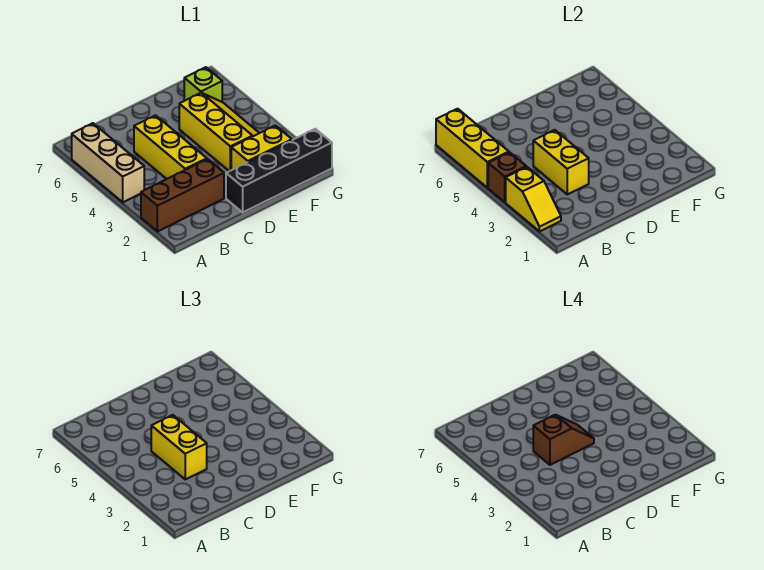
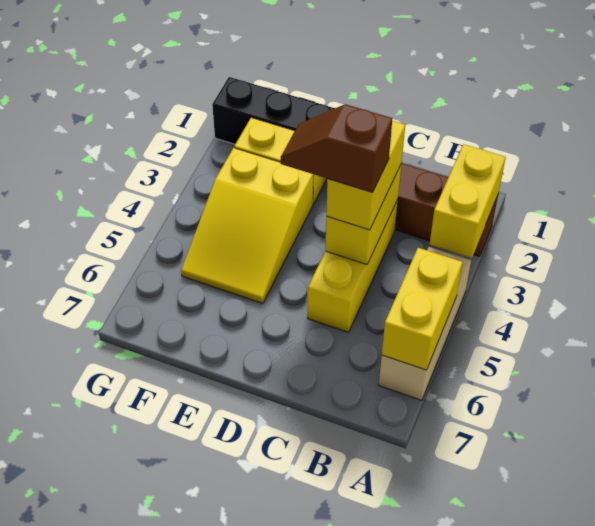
yellow 1x2 slope [506,167,561,232] -> yellow 1x2 brick [430,144,506,258]
brown 1x1 brick [488,152,526,202] -> none
yellow 1x3 brick [436,109,509,188] -> yellow 1x2 brick [382,248,463,370]
yellow 2x3 slope [179,93,259,171] -> yellow 2x3 slope turned to [181,148,313,303]
lime 1x1 brick [184,67,222,102] -> none

